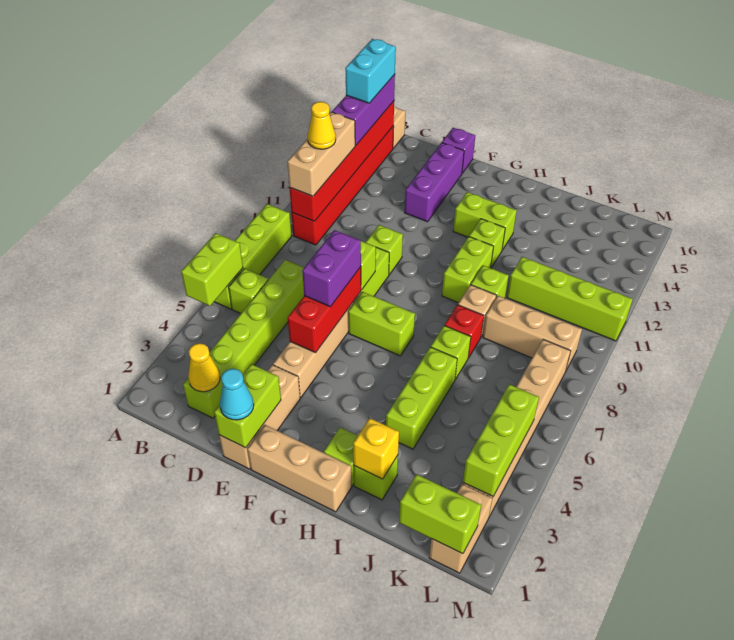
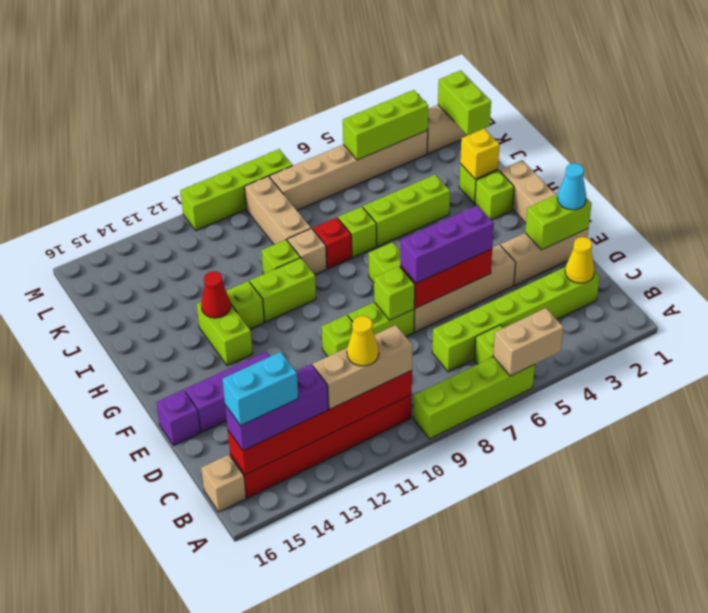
lime 1x2 brick [181,233,243,306] -> tan 1x2 brick [493,308,563,376]
purple 1x2 brick [302,230,361,307] -> purple 1x3 brick [400,205,494,283]
none -> red 1x1 cone [201,271,231,318]
lime 1x4 brick [507,257,633,341] -> lime 1x4 brick turned to [180,149,293,230]

